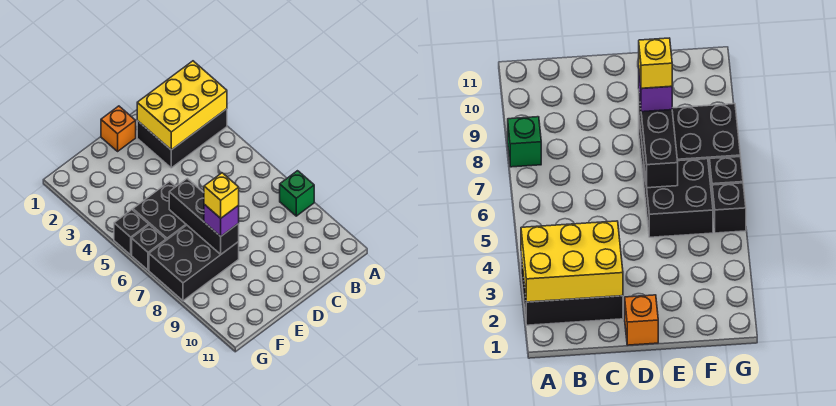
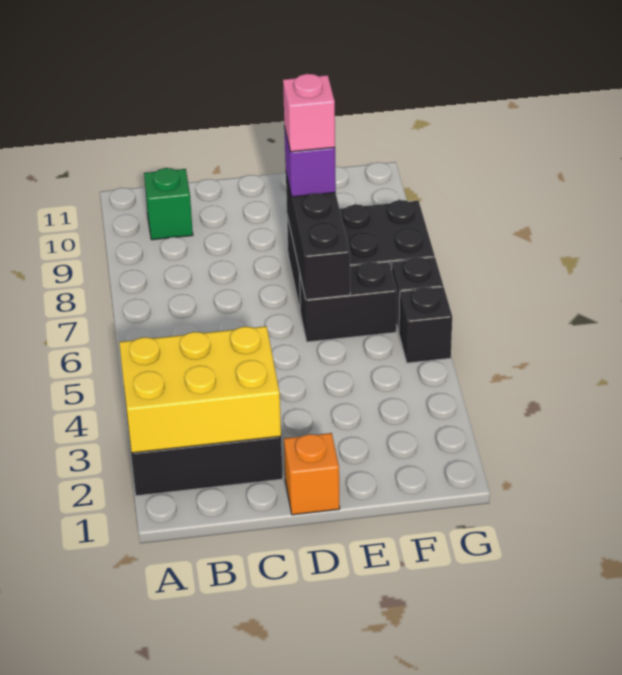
green 1x1 brick [280,171,314,216] -> green 1x1 brick moved to [144,168,193,240]
black 2x2 brick [133,181,186,240] -> black 1x2 brick [299,262,397,342]
yellow 1x1 brick [204,173,239,218] -> pink 1x1 brick [283,74,335,152]

